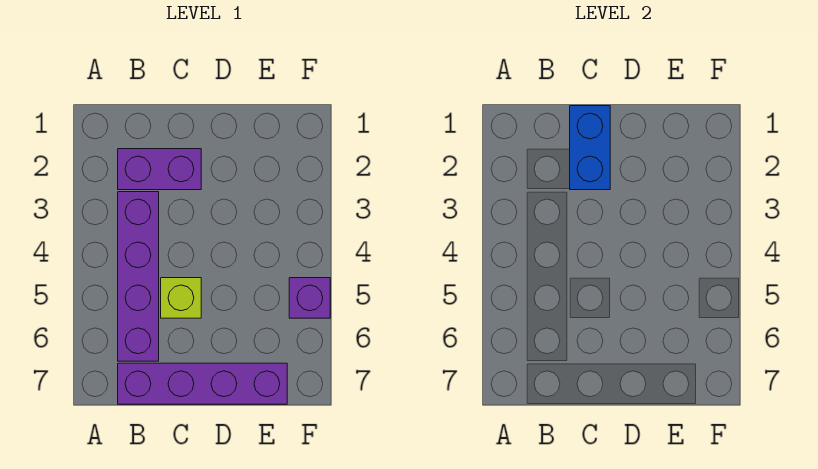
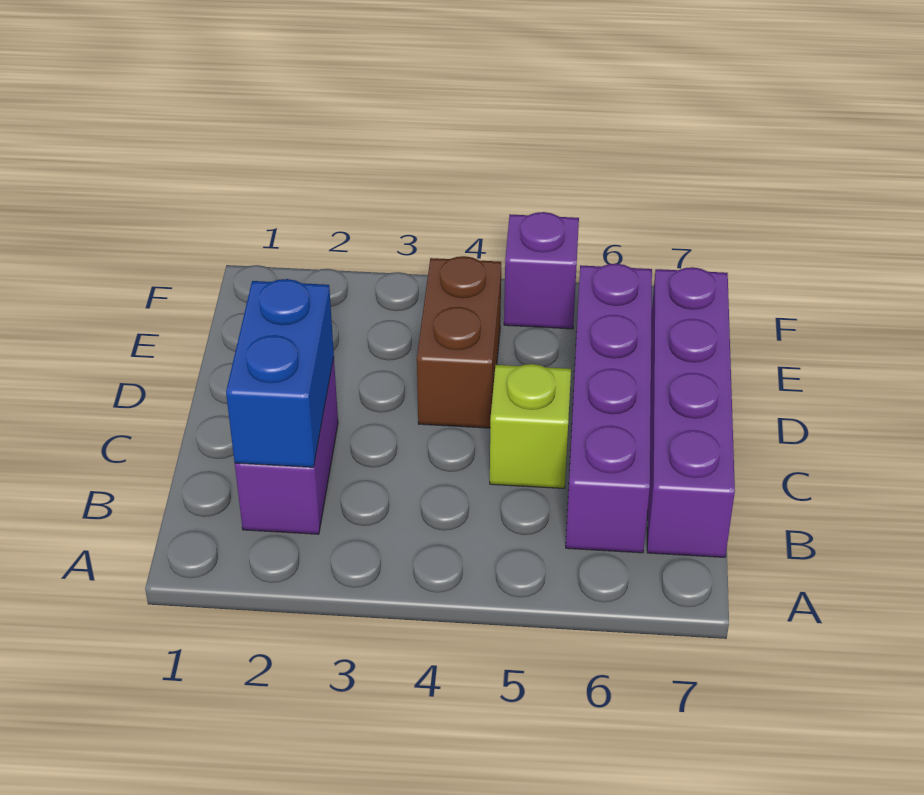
purple 1x4 brick [118,192,159,361] -> purple 1x4 brick turned to [566,264,652,553]
blue 1x2 brick [570,106,610,190] -> blue 1x2 brick turned to [226,279,334,467]
none -> brown 1x2 brick [417,256,501,428]

